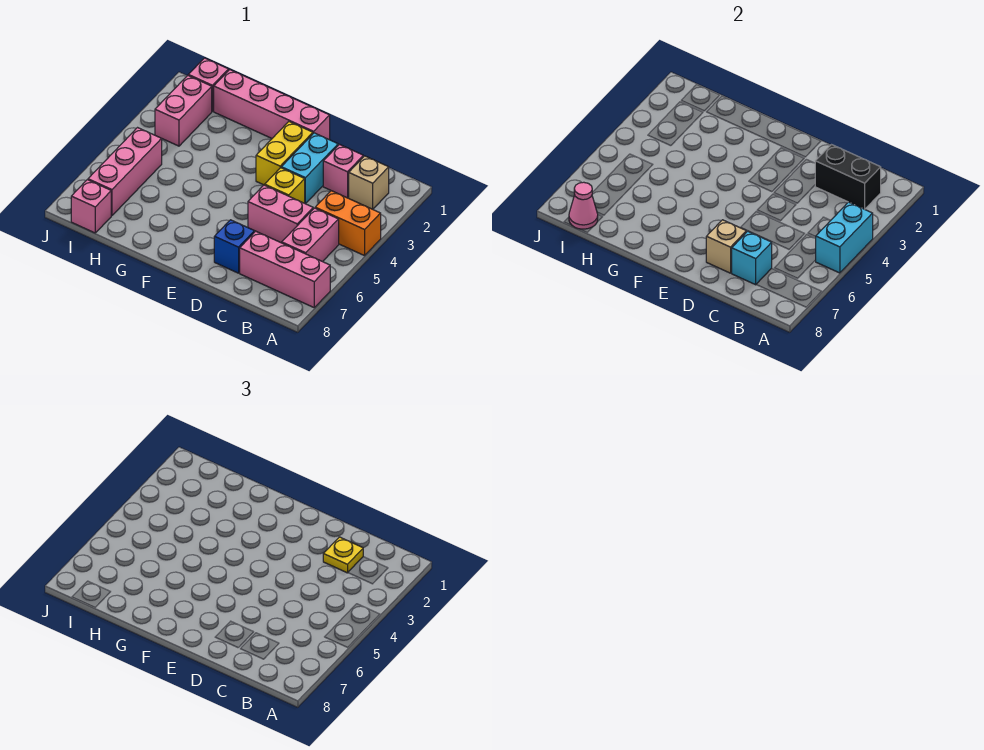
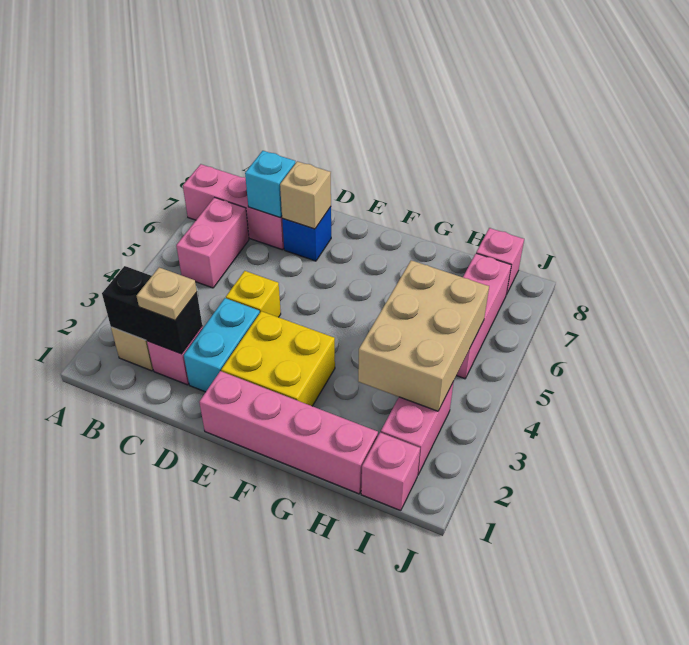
orange 1x2 brick [315,191,381,256] -> none
cyan 1x2 brick [815,202,873,273] -> none
yellow 1x1 plate [323,537,363,573] -> tan 1x1 plate [137,268,197,320]
pink 1x2 brick [248,185,313,243] -> none
yellow 1x2 brick [256,122,313,185] -> yellow 2x2 brick [221,311,335,406]
none -> tan 2x3 brick [358,260,489,411]
pink 1x1 cone [569,182,598,229] -> none

